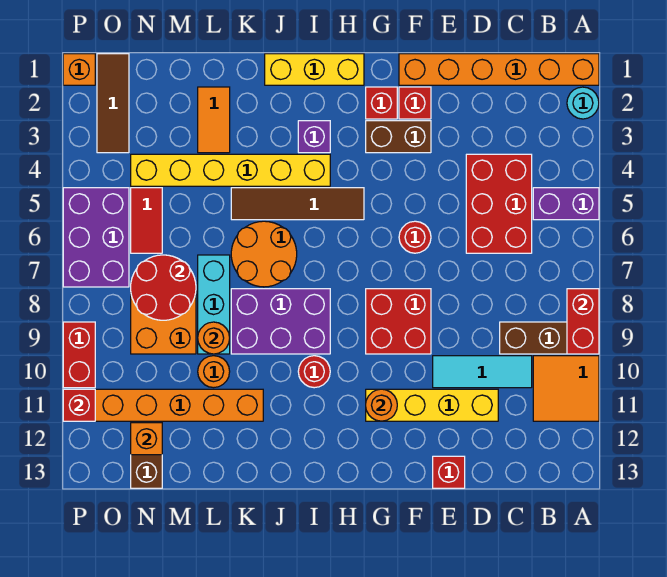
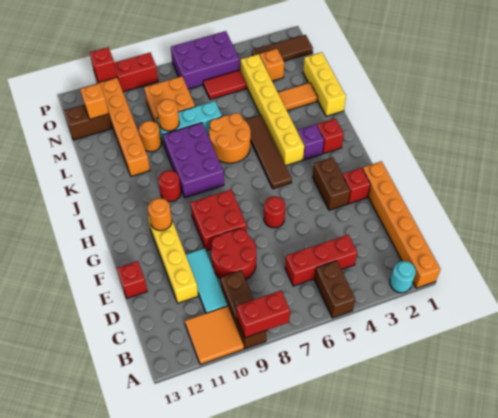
purple 1x2 brick [533,188,599,220] -> brown 1x2 brick [315,261,355,318]
red 2x3 brick [466,154,532,253] -> red 1x3 brick [285,235,357,286]
red 1x1 brick [366,87,397,119] -> red 1x1 brick moved to [317,118,344,154]
yellow 1x3 brick [265,54,364,85] -> yellow 1x3 brick moved to [303,52,346,116]
red 2x2 round brick [131,255,196,320] -> red 2x2 round brick moved to [211,229,256,280]
orange 1x1 brick [63,54,95,85] -> orange 1x1 brick moved to [259,49,284,81]

